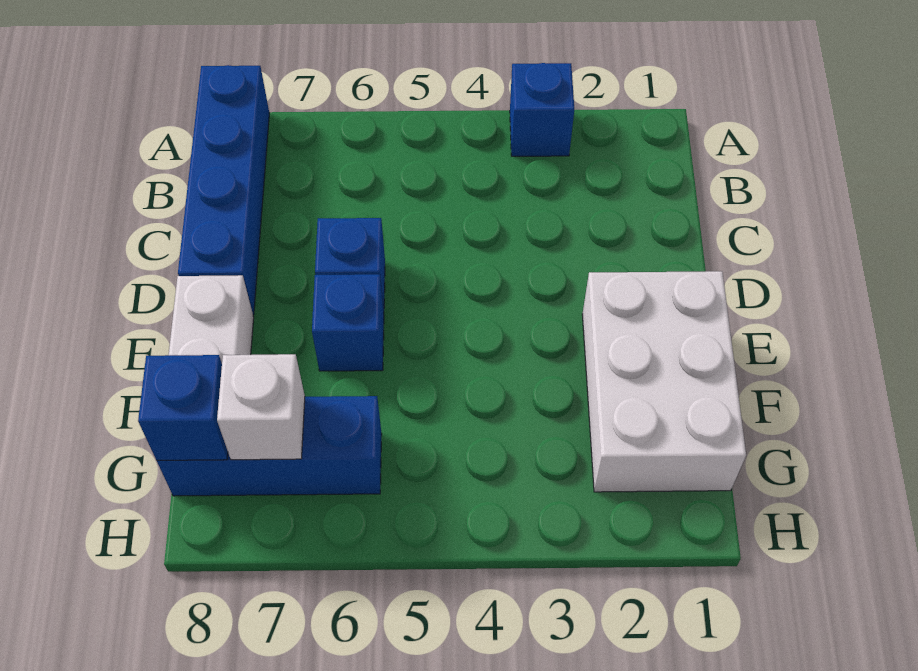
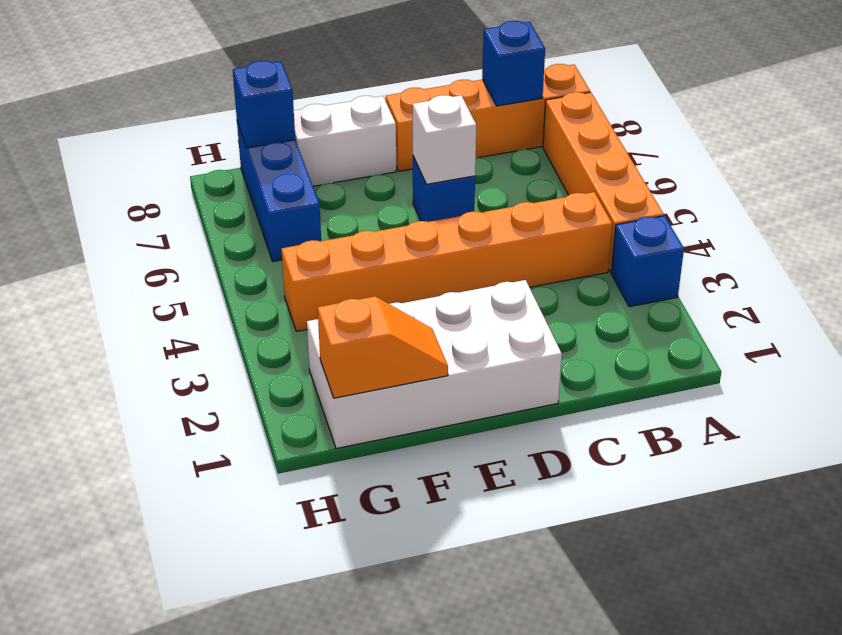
none -> orange 1x4 brick [543,92,664,272]
blue 1x4 brick [178,65,269,315] -> orange 1x4 brick [386,64,590,171]
none -> orange 1x6 brick [282,192,612,332]
white 2x3 brick [582,271,746,492] -> white 2x4 brick [307,280,562,449]
blue 1x1 brick [312,274,384,371] -> blue 1x1 brick moved to [482,21,545,106]
none -> orange 1x2 slope [318,296,448,398]
white 1x1 brick [217,354,305,460] -> white 1x1 brick moved to [413,95,476,184]

